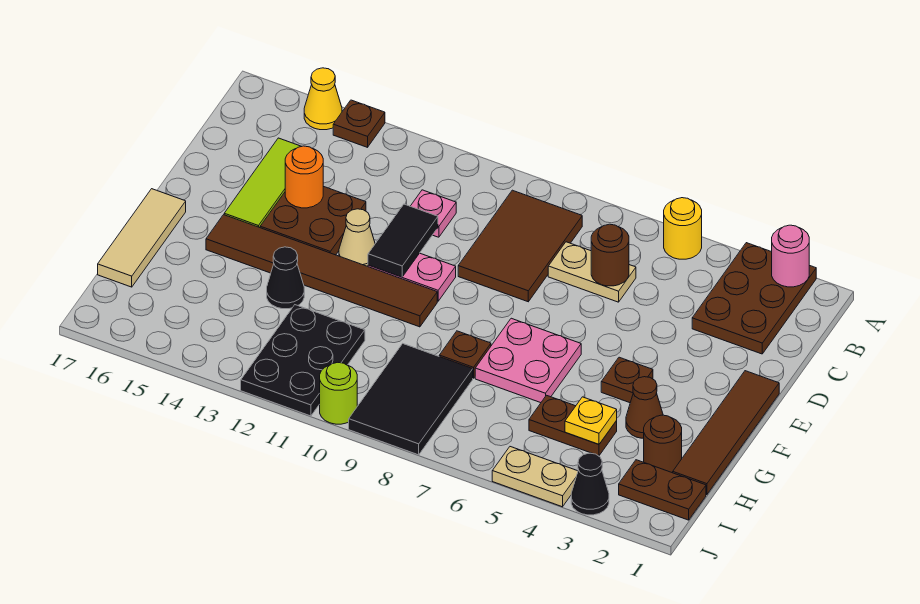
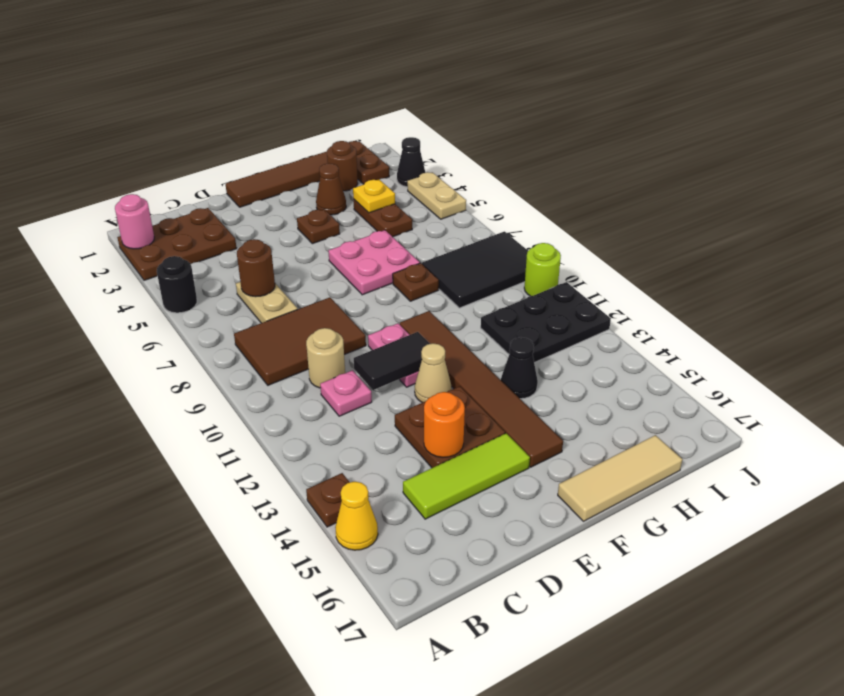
yellow 1x1 round brick [664,198,702,259] -> black 1x1 round brick [157,256,197,313]
none -> tan 1x1 round brick [306,328,345,388]

